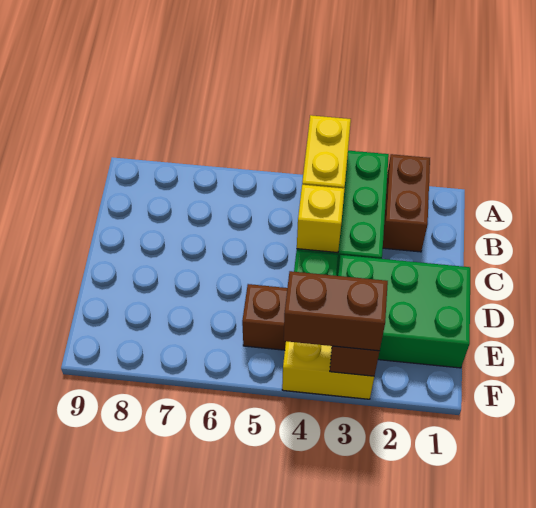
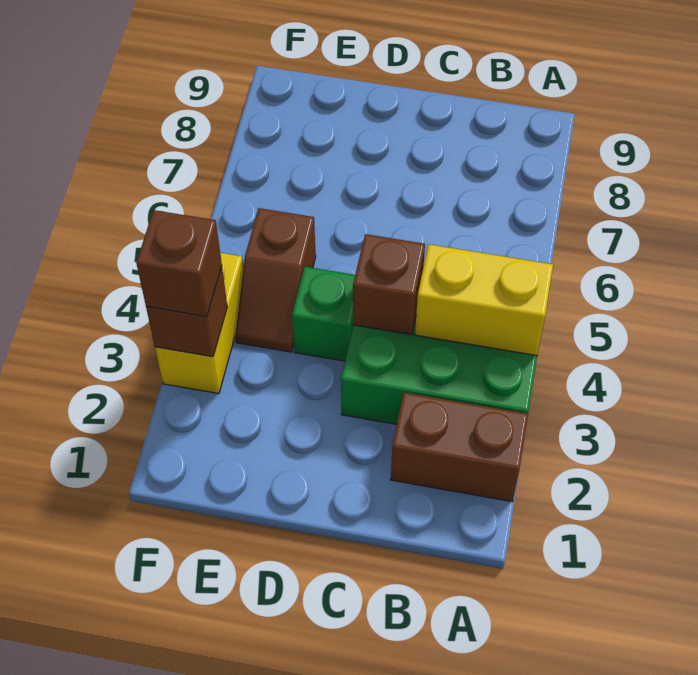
yellow 1x1 brick [297,185,345,253] -> brown 1x1 brick [353,234,425,335]
green 2x3 brick [338,255,470,368] -> none
brown 1x2 brick [284,271,388,351] -> brown 1x1 brick [136,210,222,317]

